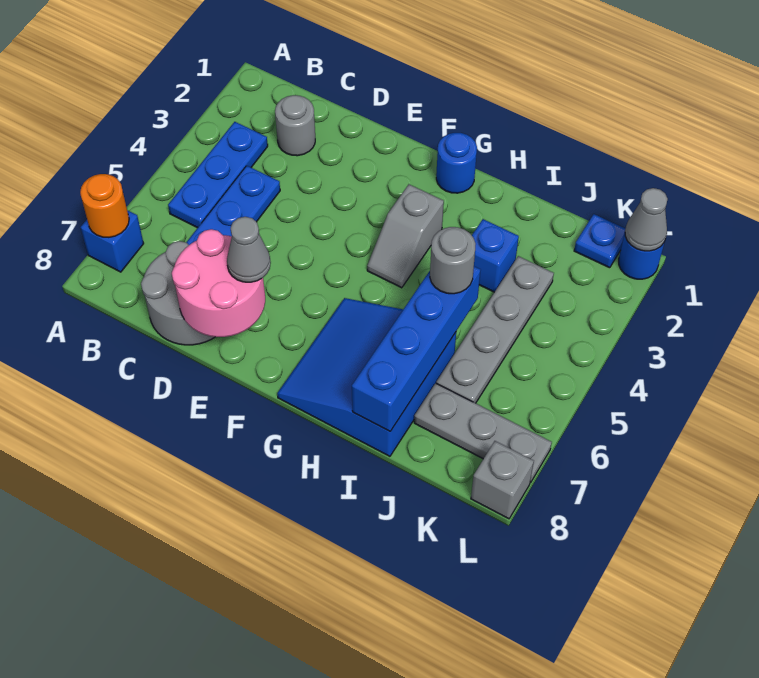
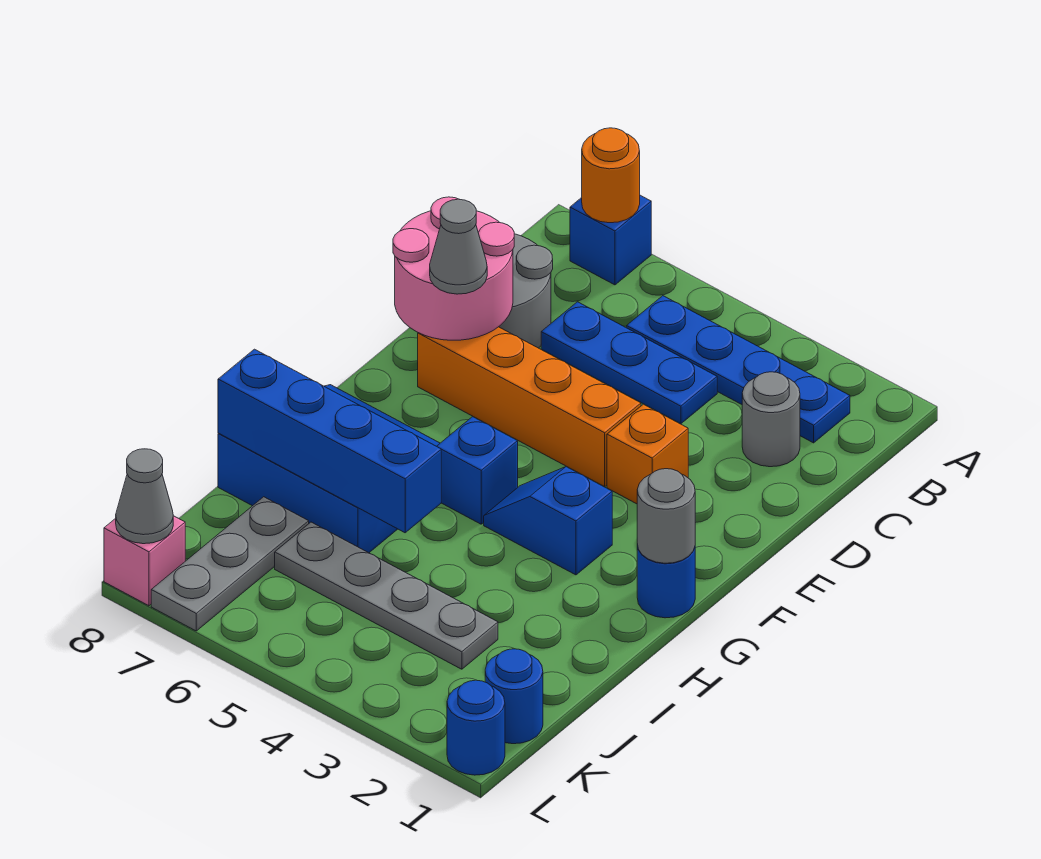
blue 1x3 plate [168,122,268,228] -> blue 1x4 plate [627,296,850,443]
none -> orange 1x1 brick [607,404,688,504]
none -> orange 1x4 brick [418,327,641,487]
grey 1x2 slope [367,184,444,288] -> blue 1x2 slope [484,467,612,575]
blue 1x1 brick [472,219,519,292] -> blue 1x1 brick moved to [437,417,518,524]
grey 1x1 round brick [430,227,476,294] -> grey 1x1 round brick moved to [637,469,695,563]
blue 1x1 plate [574,214,625,268] -> blue 1x1 round brick [485,649,543,744]
grey 1x1 cone [625,188,668,251] -> grey 1x1 cone moved to [116,449,173,544]
grey 1x1 brick [471,441,534,519] -> pink 1x1 brick [104,516,185,606]

